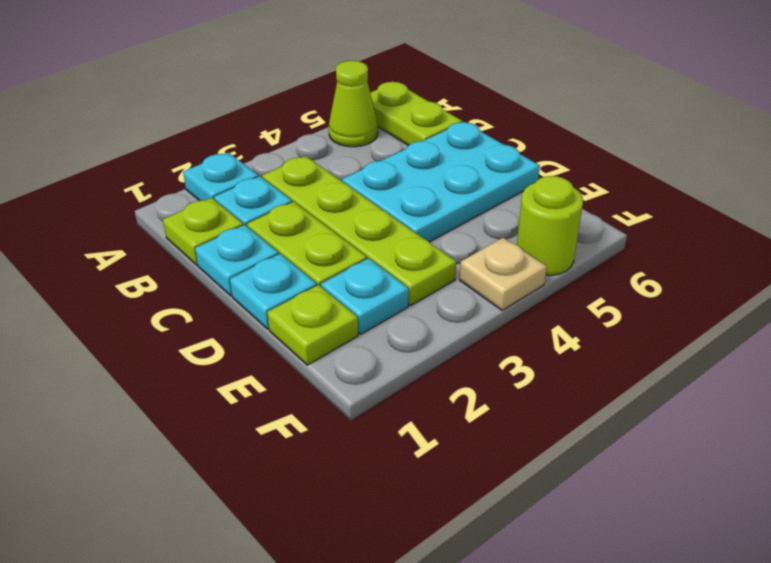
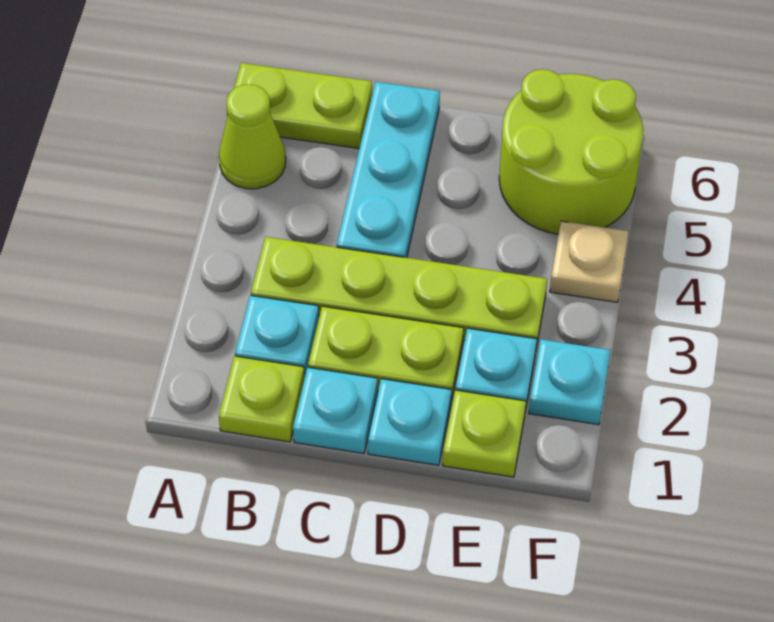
cyan 1x1 plate [183,153,259,201] -> cyan 1x1 plate moved to [529,339,611,425]
cyan 2x3 plate [342,122,540,242] -> cyan 1x3 plate [337,82,440,258]
lime 1x1 round brick [517,176,583,276] -> lime 2x2 round brick [499,69,643,234]

